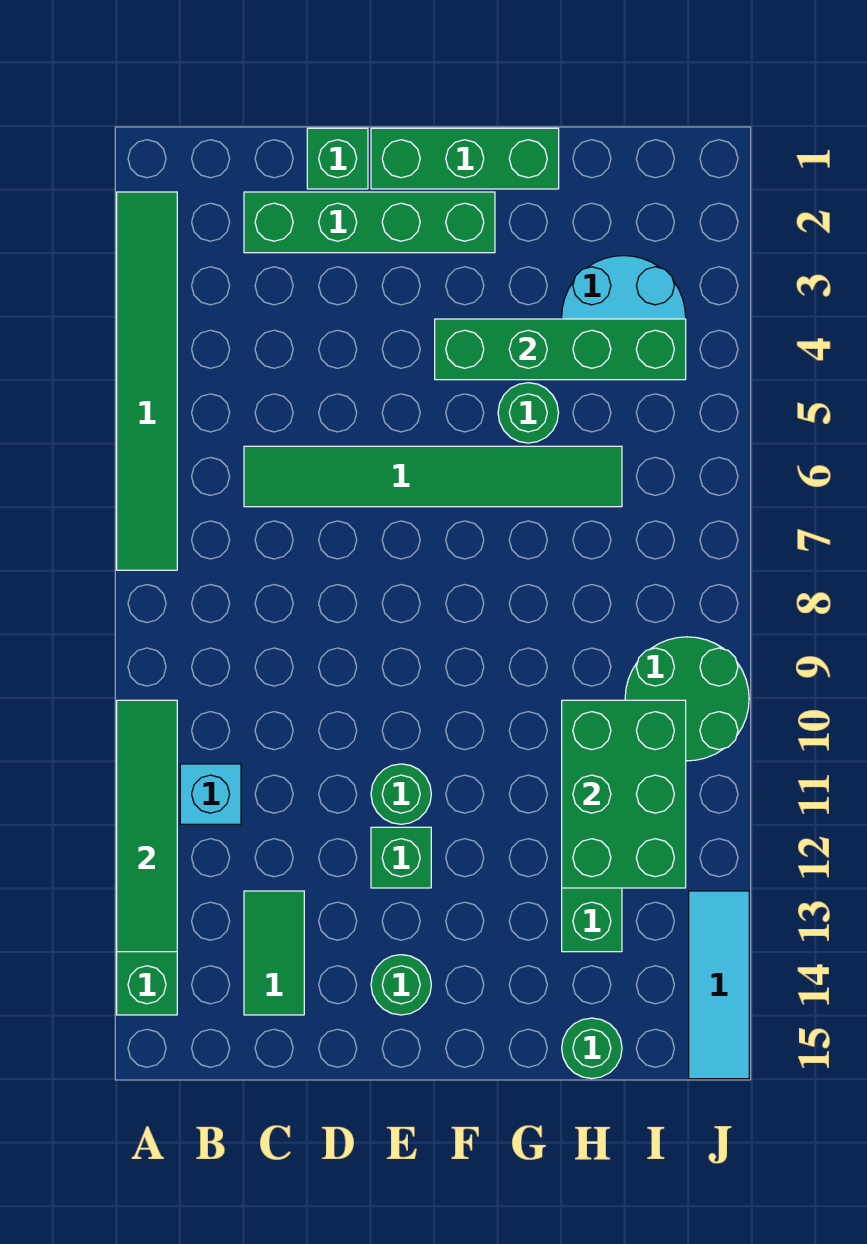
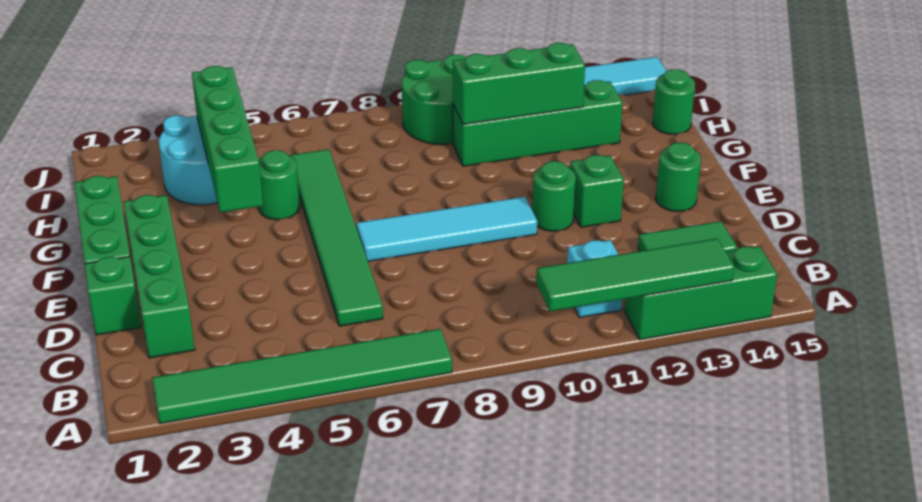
none -> cyan 1x4 tile [357,197,537,261]
green 2x3 brick [562,700,686,888] -> green 1x3 brick [453,43,585,125]

